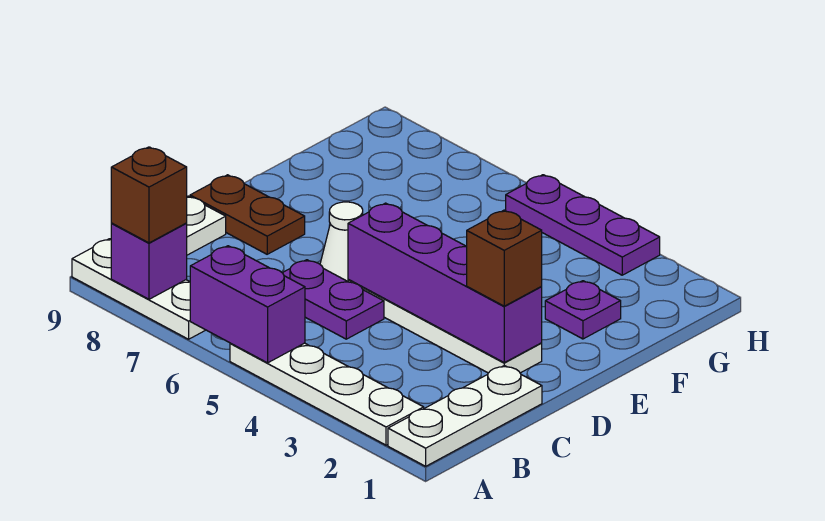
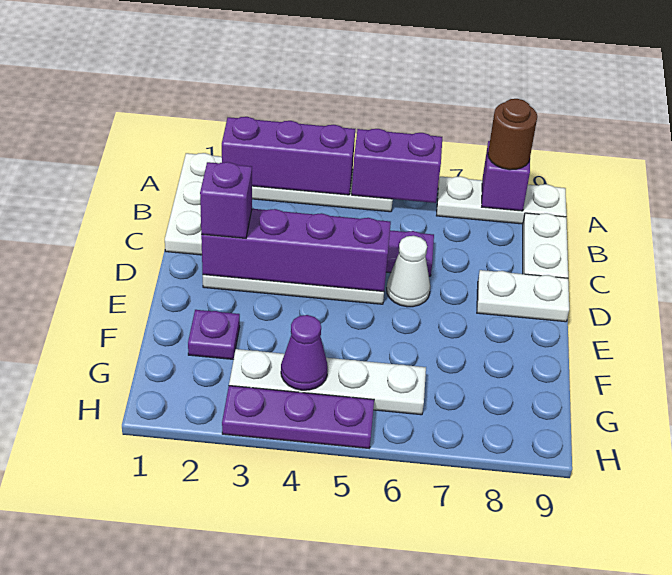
none -> purple 1x3 brick [222,117,355,195]
brown 1x1 brick [111,147,187,243] -> brown 1x1 round brick [488,99,537,170]
brown 1x1 brick [466,210,542,306] -> purple 1x1 brick [200,162,252,238]
brown 1x2 plate [190,175,305,254] -> white 1x2 plate [477,270,569,322]
none -> white 1x4 plate [229,349,426,415]
none -> purple 1x1 cone [281,315,328,390]

